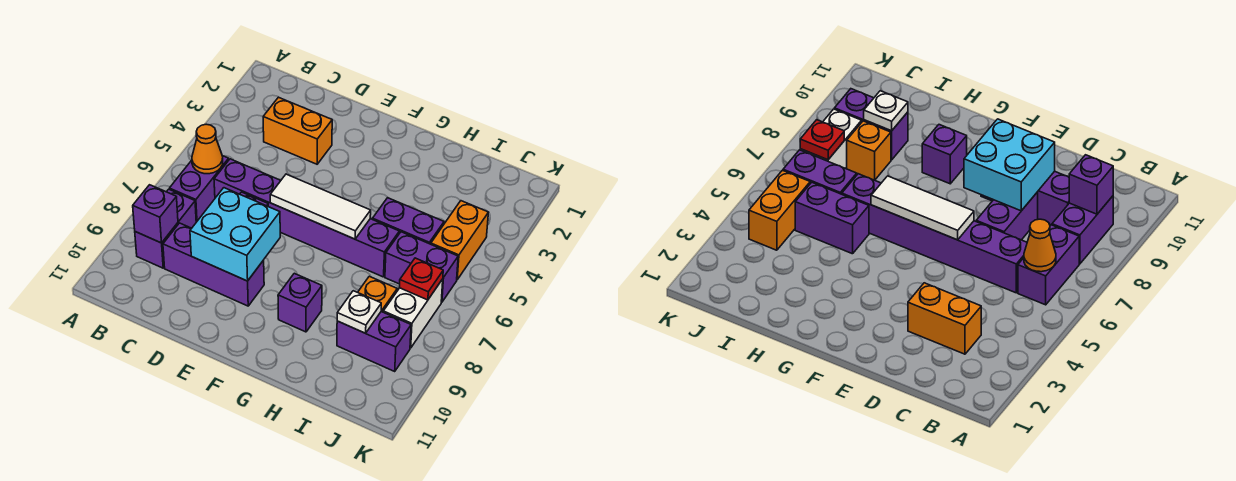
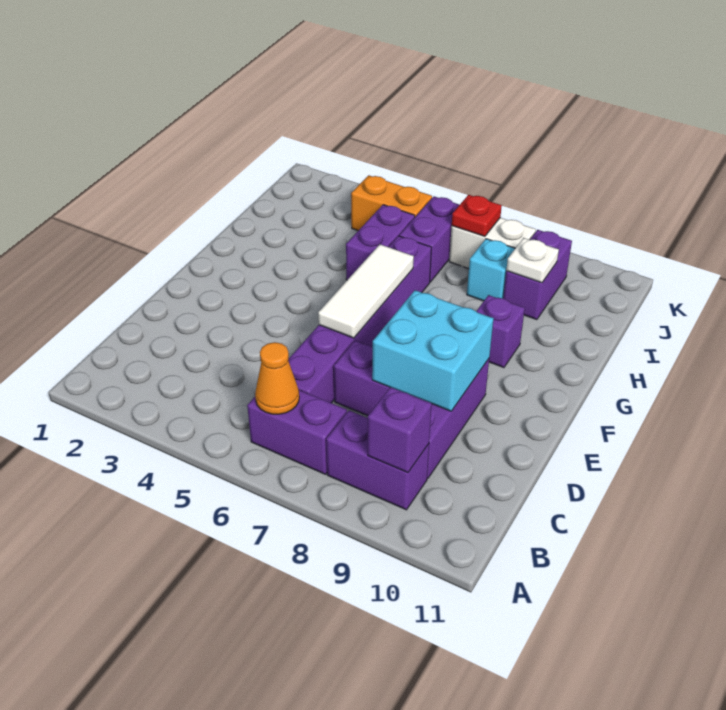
orange 1x2 brick [263,97,332,164] -> none
orange 1x1 brick [358,276,397,312] -> cyan 1x1 brick [467,239,515,301]

